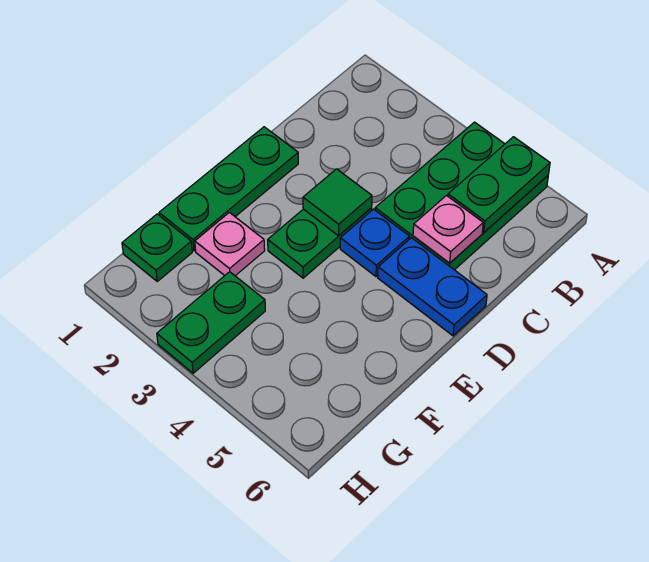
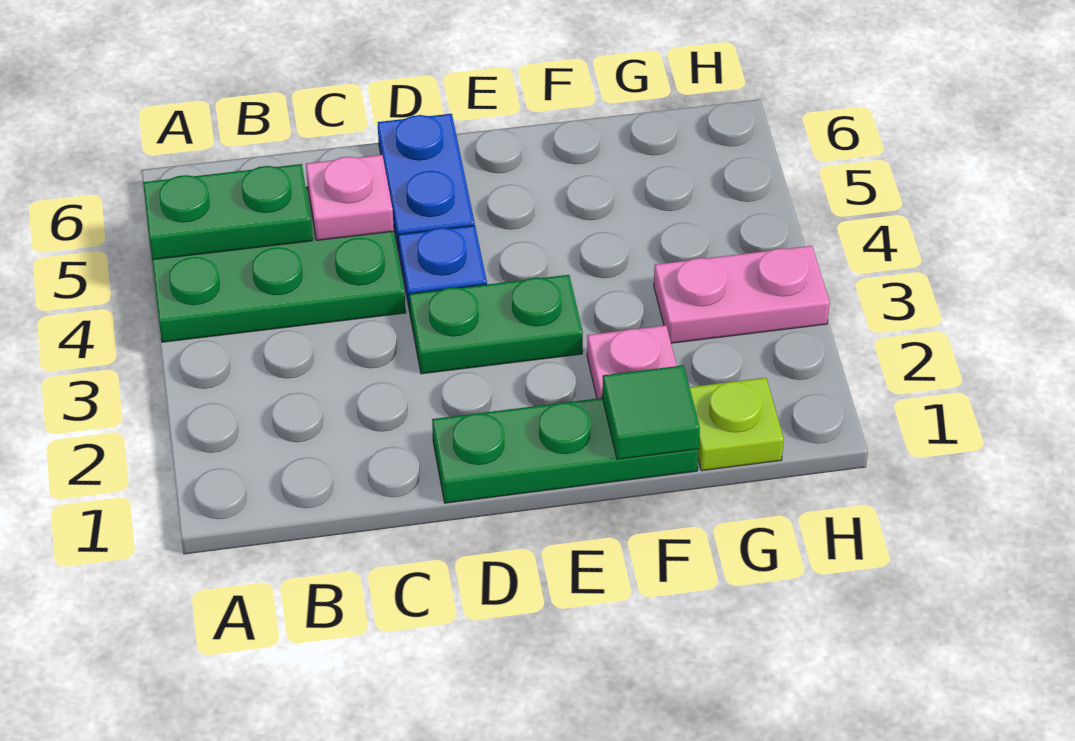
green 1x1 tile [303,169,372,236] -> green 1x1 tile moved to [602,365,700,459]
green 1x1 plate [122,214,192,281] -> lime 1x1 plate [690,378,784,471]
green 1x2 plate [157,272,265,373] -> pink 1x2 plate [654,246,830,343]

